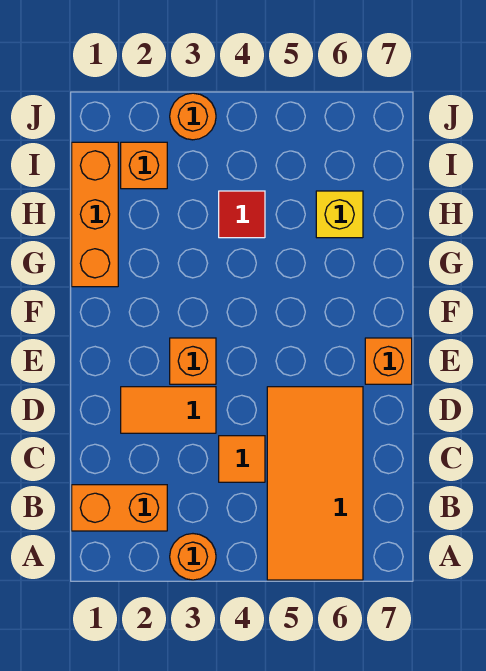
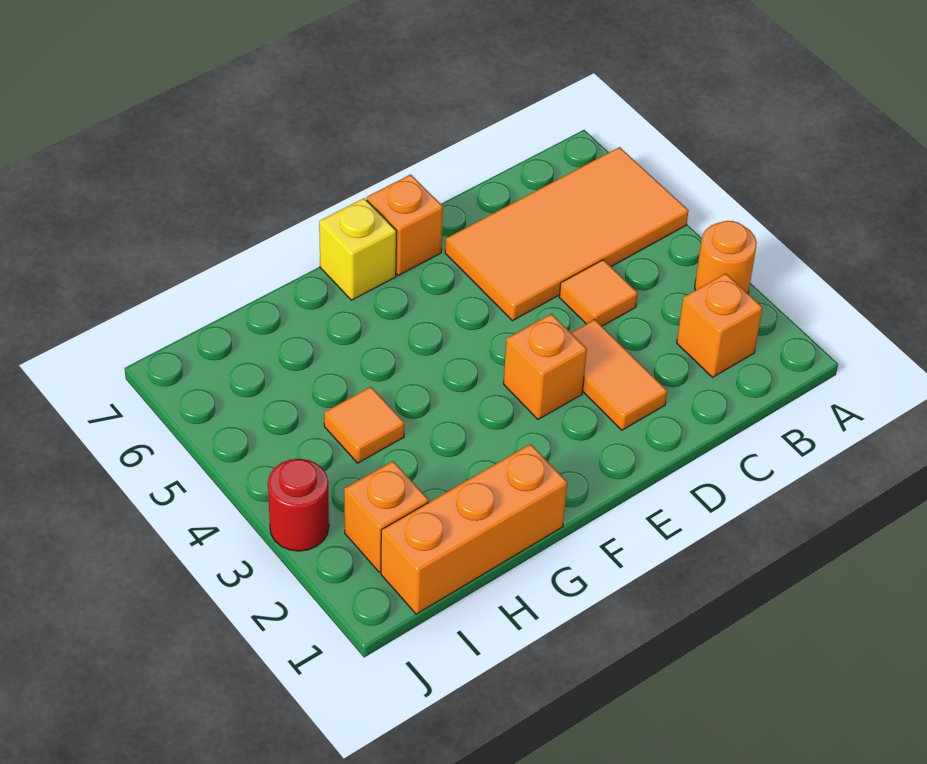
orange 1x2 brick [72,485,167,531] -> orange 1x1 brick [677,273,763,377]
red 1x1 tile [219,191,265,238] -> orange 1x1 tile [324,387,404,463]
yellow 1x1 brick [316,191,363,238] -> yellow 1x1 brick moved to [319,198,396,300]
orange 1x1 round brick [170,93,216,140] -> red 1x1 round brick [268,459,329,551]

